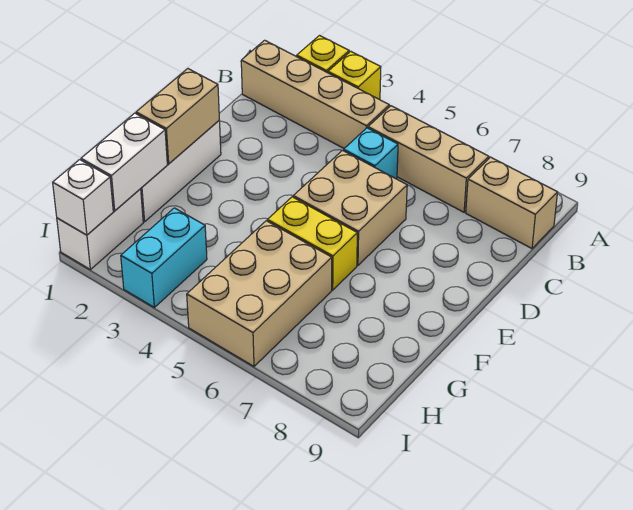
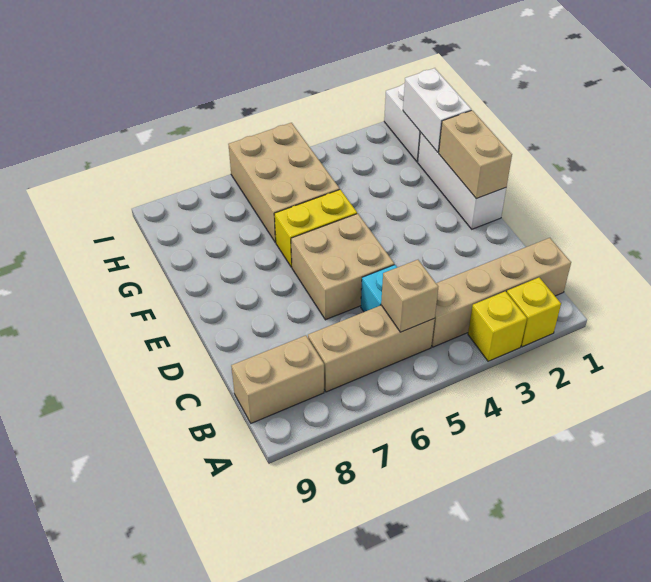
none -> tan 1x1 brick [381,260,438,332]
cyan 1x2 brick [121,208,207,307] -> none
white 1x1 brick [53,160,113,235] -> none

